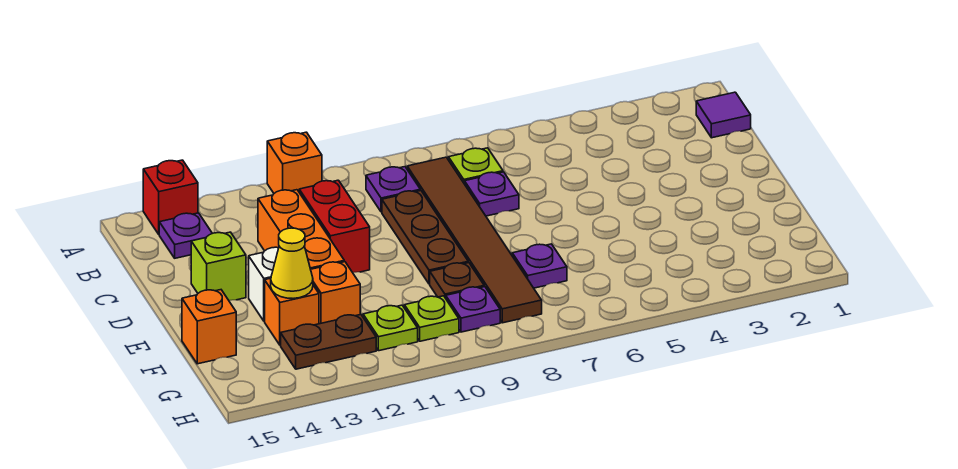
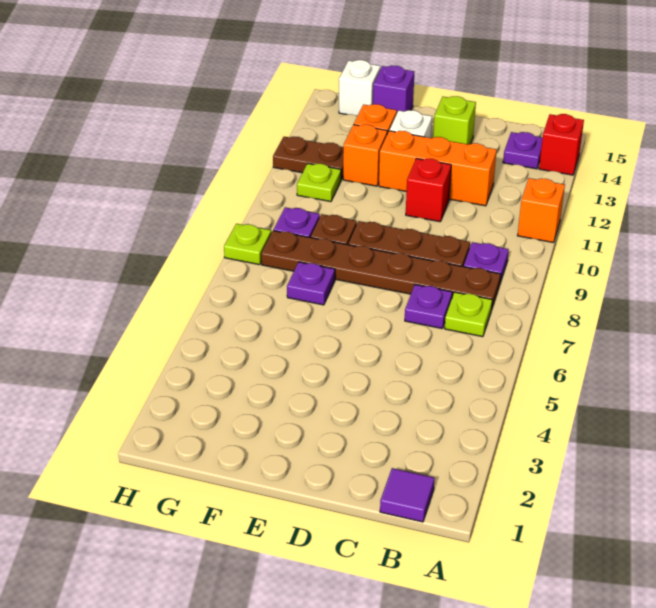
brown 1x6 tile [407,157,542,323] -> brown 1x6 plate [261,231,501,310]
red 1x2 brick [299,180,370,273] -> red 1x1 brick [406,158,451,222]
yellow 1x1 cone [271,228,313,298] -> none
orange 1x1 brick [182,290,236,364] -> purple 1x1 brick [373,66,414,112]
lime 1x1 plate [404,296,459,341] -> lime 1x1 plate moved to [224,224,271,265]
brown 1x2 plate [281,314,376,369] -> brown 1x2 plate turned to [273,137,344,180]
none -> white 1x1 brick [339,60,380,116]

